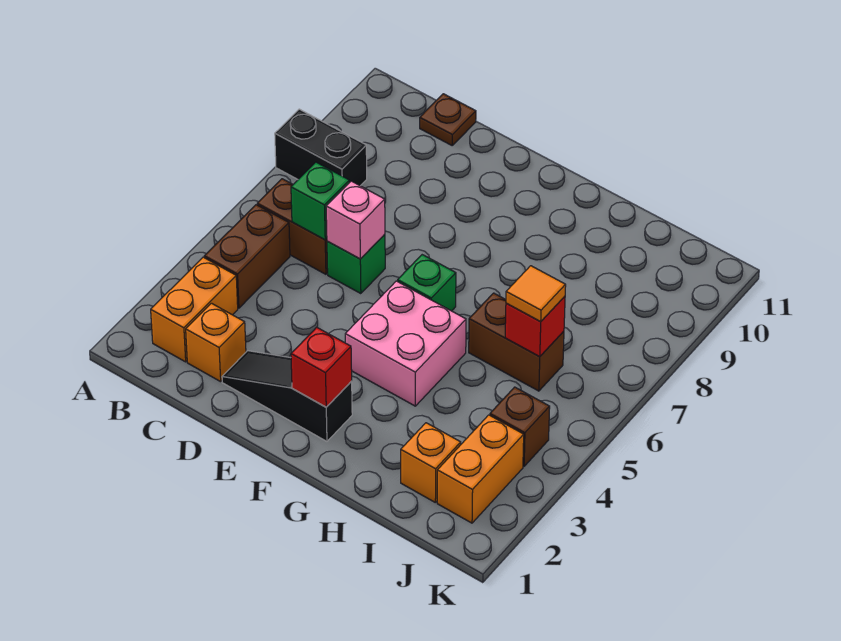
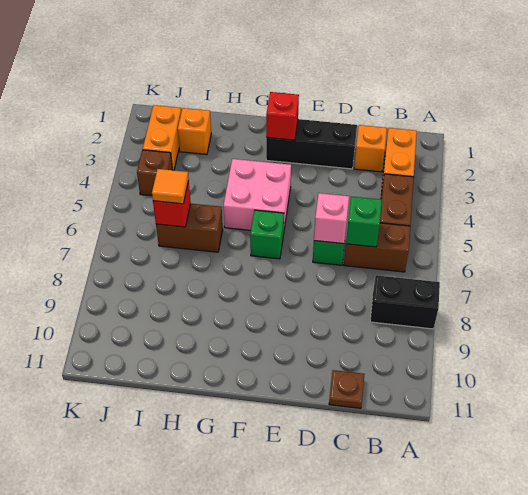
black 1x3 slope [222,351,352,441] -> black 1x3 brick [266,119,357,169]

